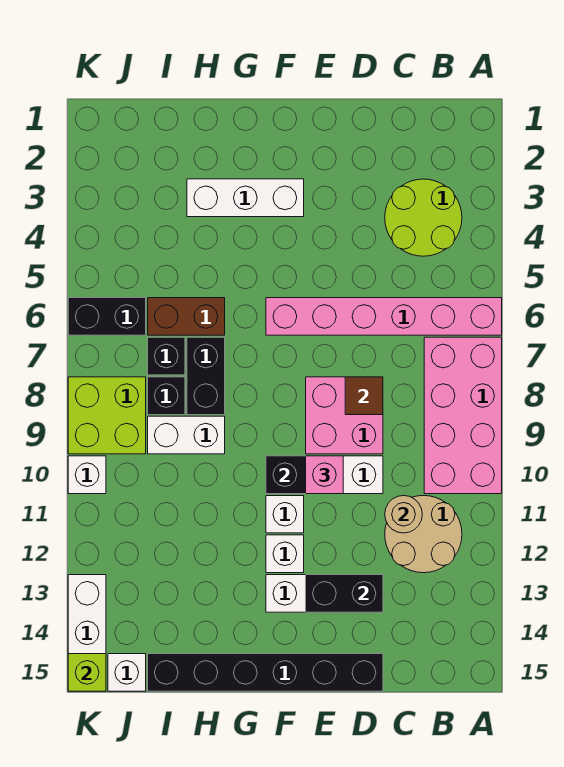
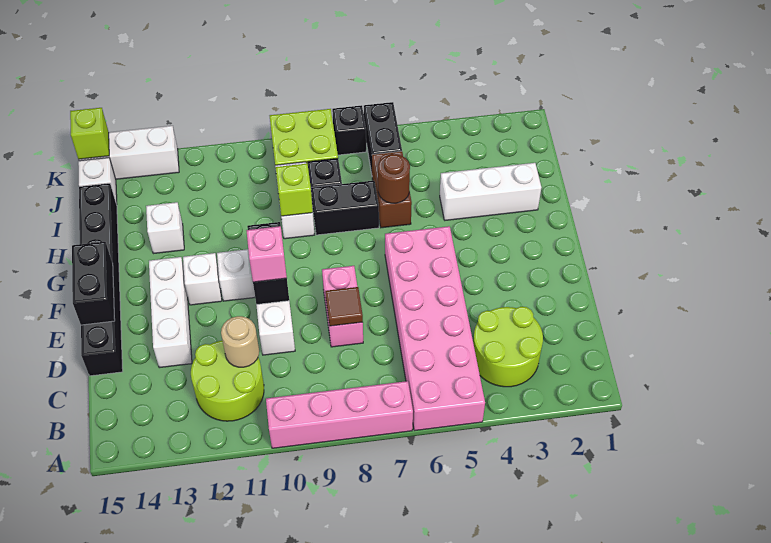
pink 1x6 brick [266,298,502,335] -> pink 2x6 brick [385,226,485,431]
pink 2x4 brick [424,337,502,494] -> pink 1x4 brick [266,381,413,448]
tan 2x2 round brick [385,496,462,573] -> lime 2x2 round brick [191,341,264,421]
pink 2x2 brick [306,377,383,454] -> pink 1x2 brick [322,266,363,347]
black 1x2 brick [306,575,383,612] -> black 1x2 brick moved to [72,242,115,325]
white 1x3 brick [187,179,304,217] -> white 1x3 brick turned to [440,163,541,220]
none -> brown 1x1 round brick [378,154,410,203]
none -> lime 1x1 brick [276,163,313,216]
black 1x1 brick [148,337,185,375] -> black 1x1 brick moved to [332,105,366,155]
white 1x1 brick [68,456,106,494] -> white 1x1 brick moved to [146,202,184,254]

